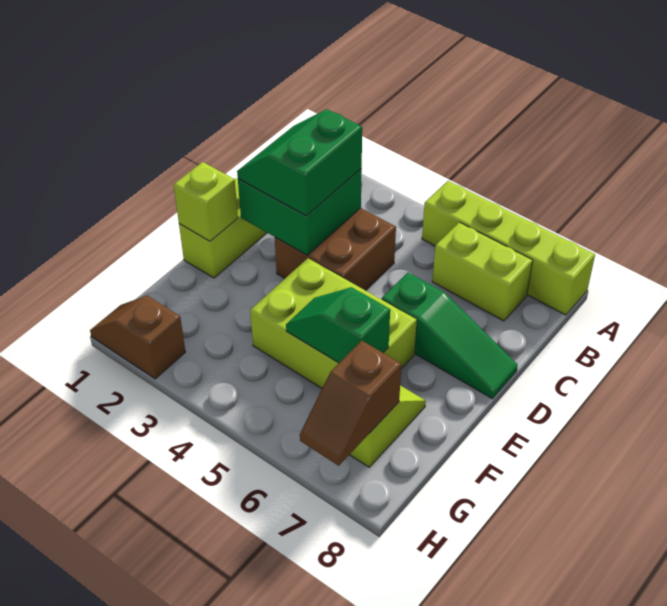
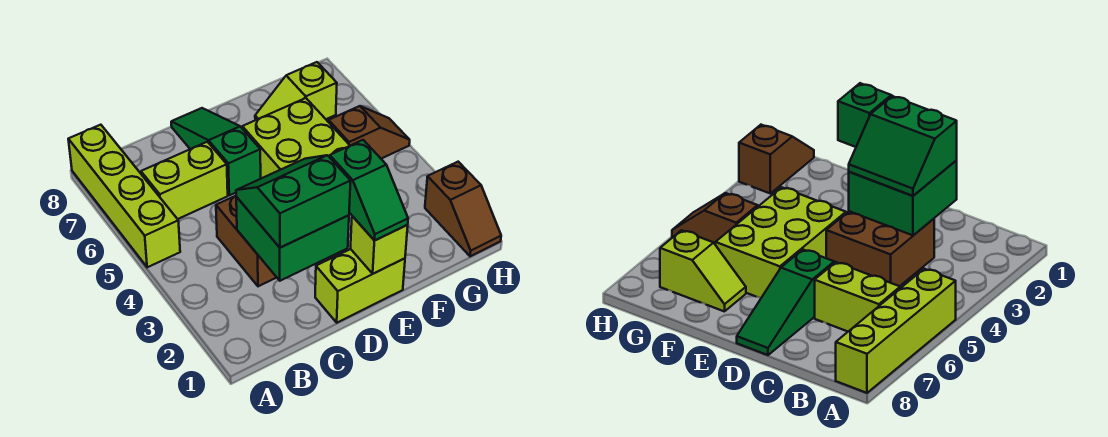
lime 1x2 brick [432,222,533,321] -> lime 1x2 brick turned to [141,142,228,219]
green 2x2 slope [237,109,362,216] -> green 2x2 slope turned to [236,155,351,248]
green 1x2 slope [286,287,390,363] -> green 1x2 slope moved to [330,140,408,241]
brown 1x2 slope [300,341,401,466] -> brown 1x2 slope moved to [329,106,410,159]

